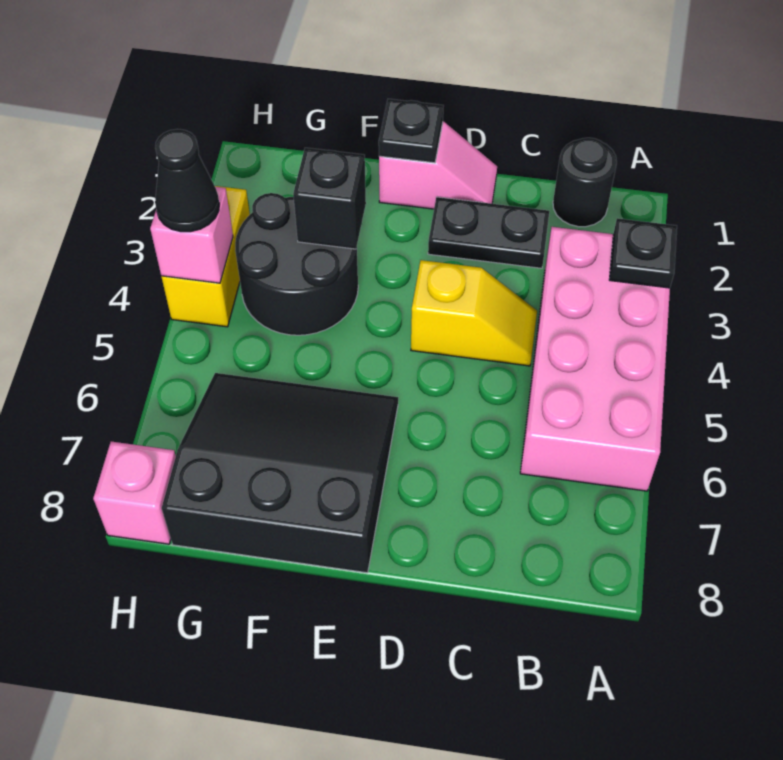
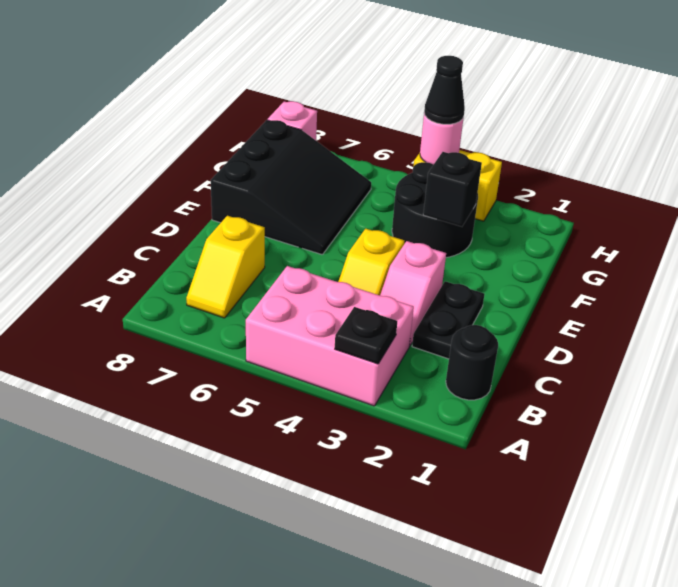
pink 2x4 brick [520,227,670,491] -> pink 2x3 brick [246,266,414,406]
none -> yellow 1x2 slope [186,216,265,318]
pink 1x2 slope [379,122,497,209] -> pink 1x2 slope moved to [380,241,446,346]
black 1x1 plate [379,99,444,163] -> none
pink 1x1 brick [150,187,233,283] -> pink 1x1 round brick [420,114,464,165]

